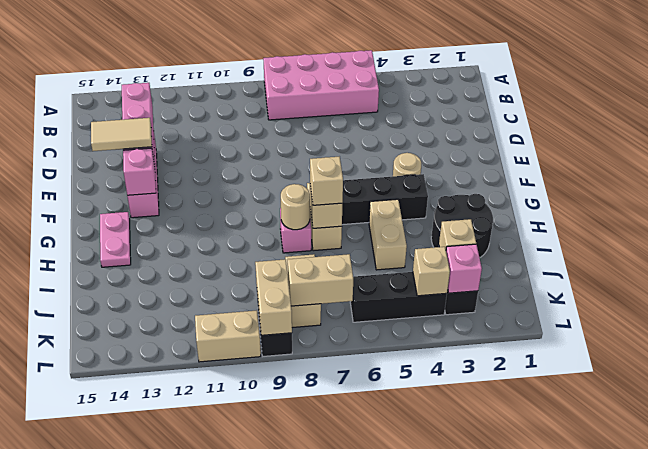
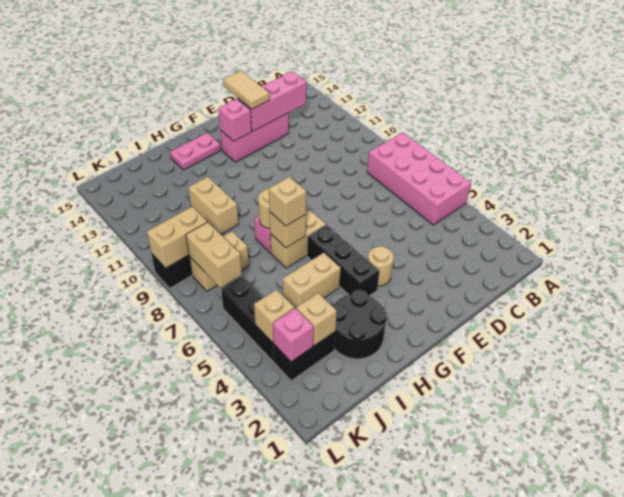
tan 1x2 brick [195,310,261,362] -> tan 1x2 brick moved to [188,177,239,234]

